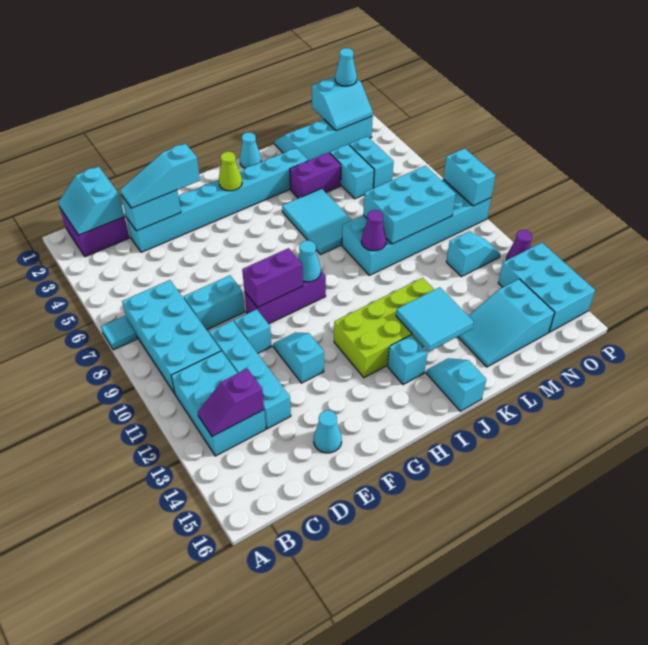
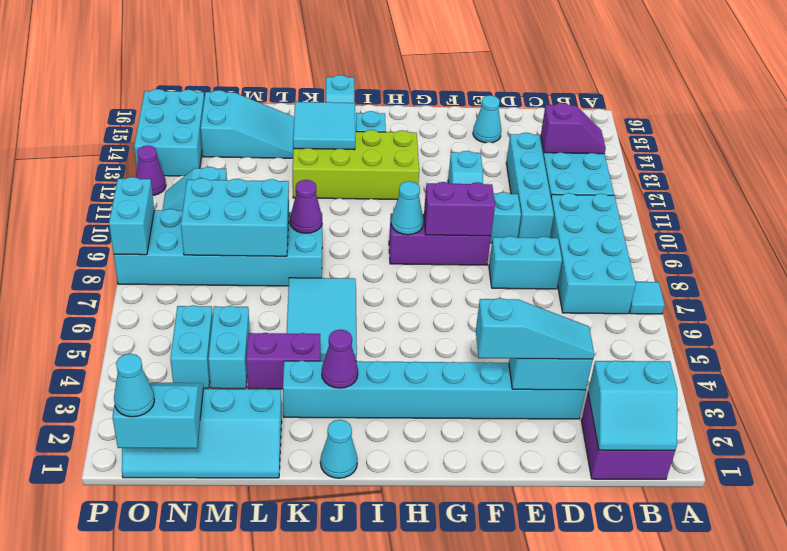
cyan 2x2 slope [58,167,124,235] -> cyan 2x2 slope turned to [588,361,677,450]
lime 1x1 cone [219,152,242,191] -> none
none -> purple 1x1 cone [322,330,358,388]

